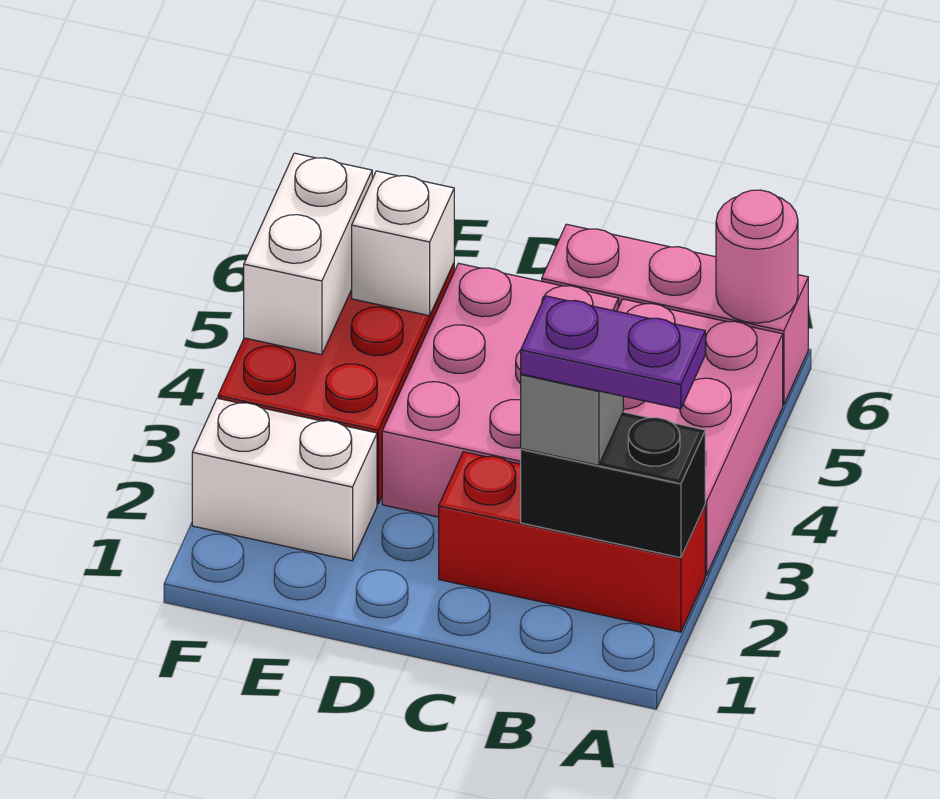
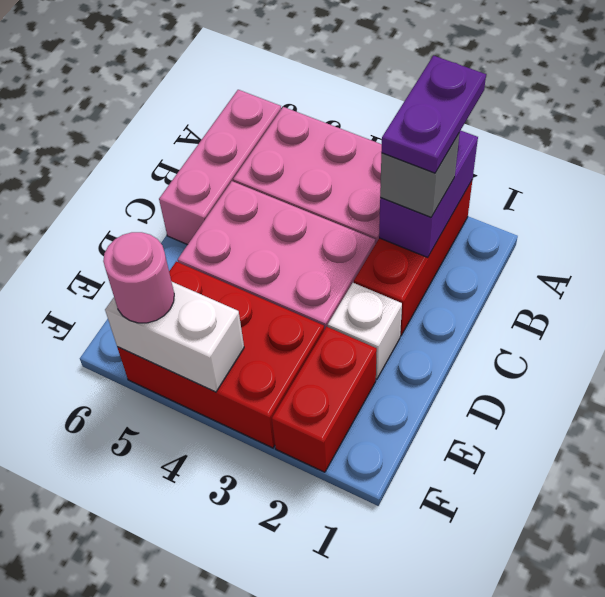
black 1x2 brick [521,412,705,558] -> purple 1x2 brick [379,130,478,258]
pink 1x1 round brick [716,190,798,323] -> pink 1x1 round brick moved to [103,232,174,323]
white 1x2 brick [192,398,377,561] -> red 1x2 brick [272,327,377,472]
white 1x1 brick [352,171,454,316] -> white 1x1 brick moved to [328,283,402,379]

